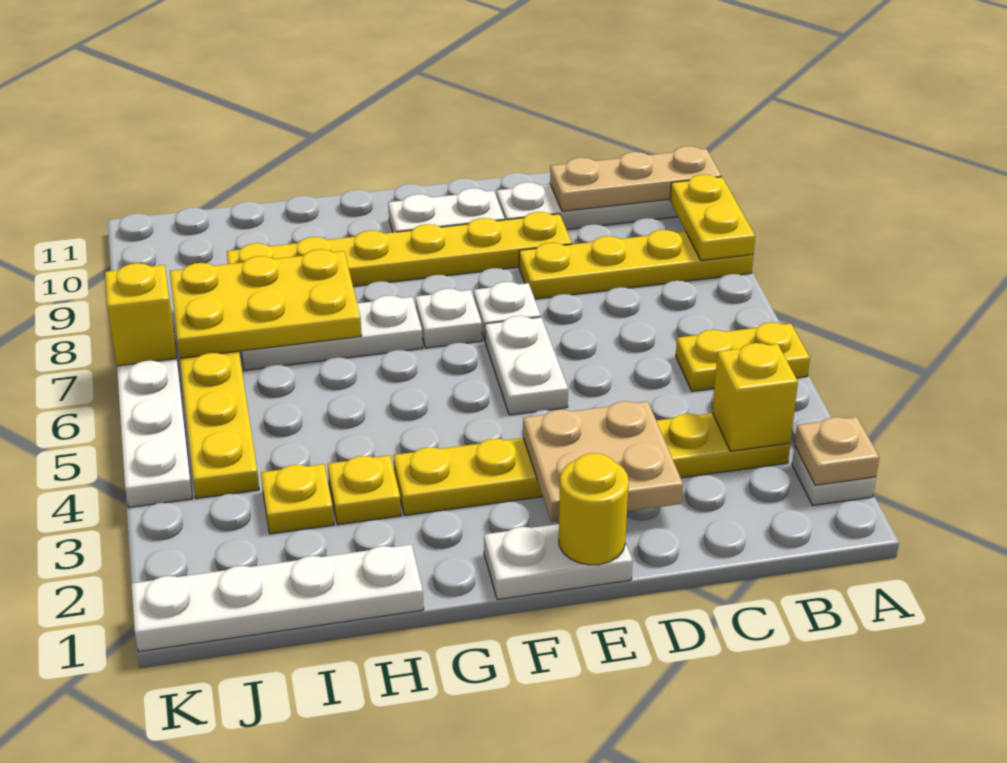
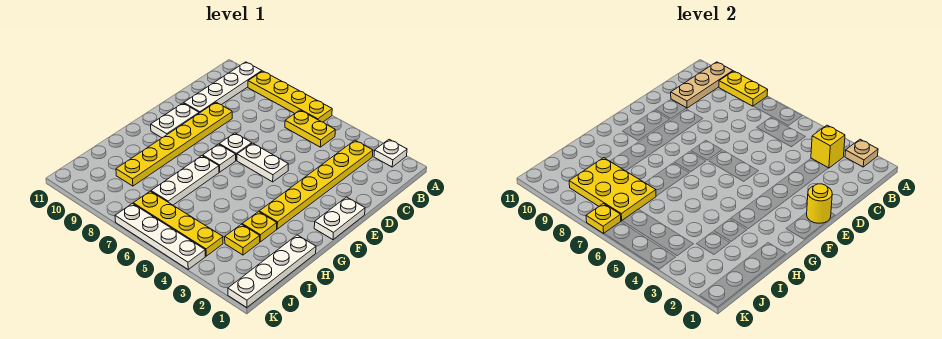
yellow 1x2 plate [676,322,810,392] -> yellow 1x2 plate turned to [285,110,335,147]
yellow 1x4 plate [519,230,753,299] -> yellow 1x4 plate turned to [248,71,332,122]
tan 2x2 plate [523,401,683,522] -> none
yellow 2x3 plate [170,249,362,358] -> yellow 2x3 plate turned to [569,158,656,221]
yellow 1x1 brick [105,263,177,366] -> yellow 1x1 plate [586,204,621,233]

